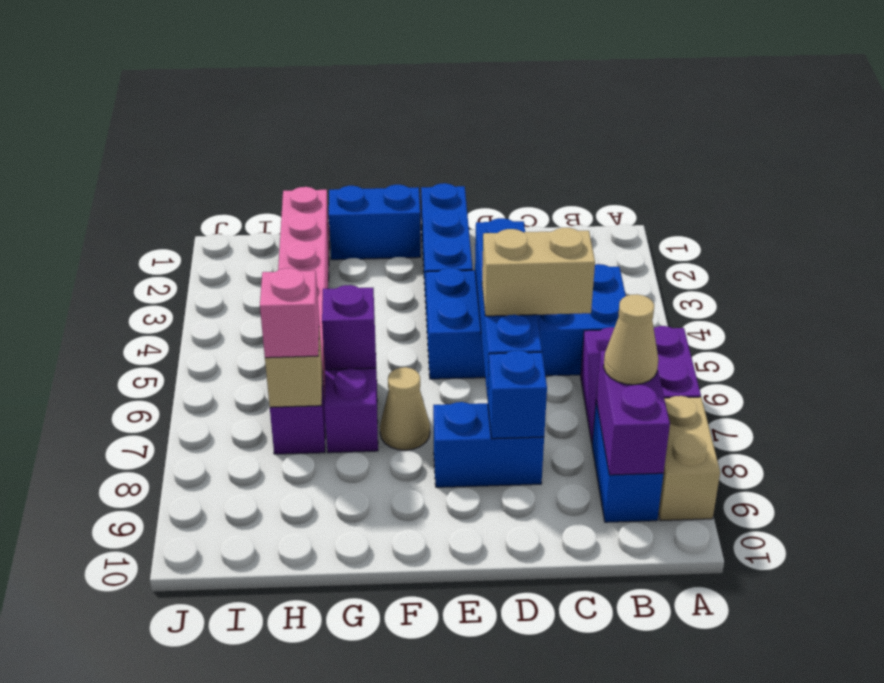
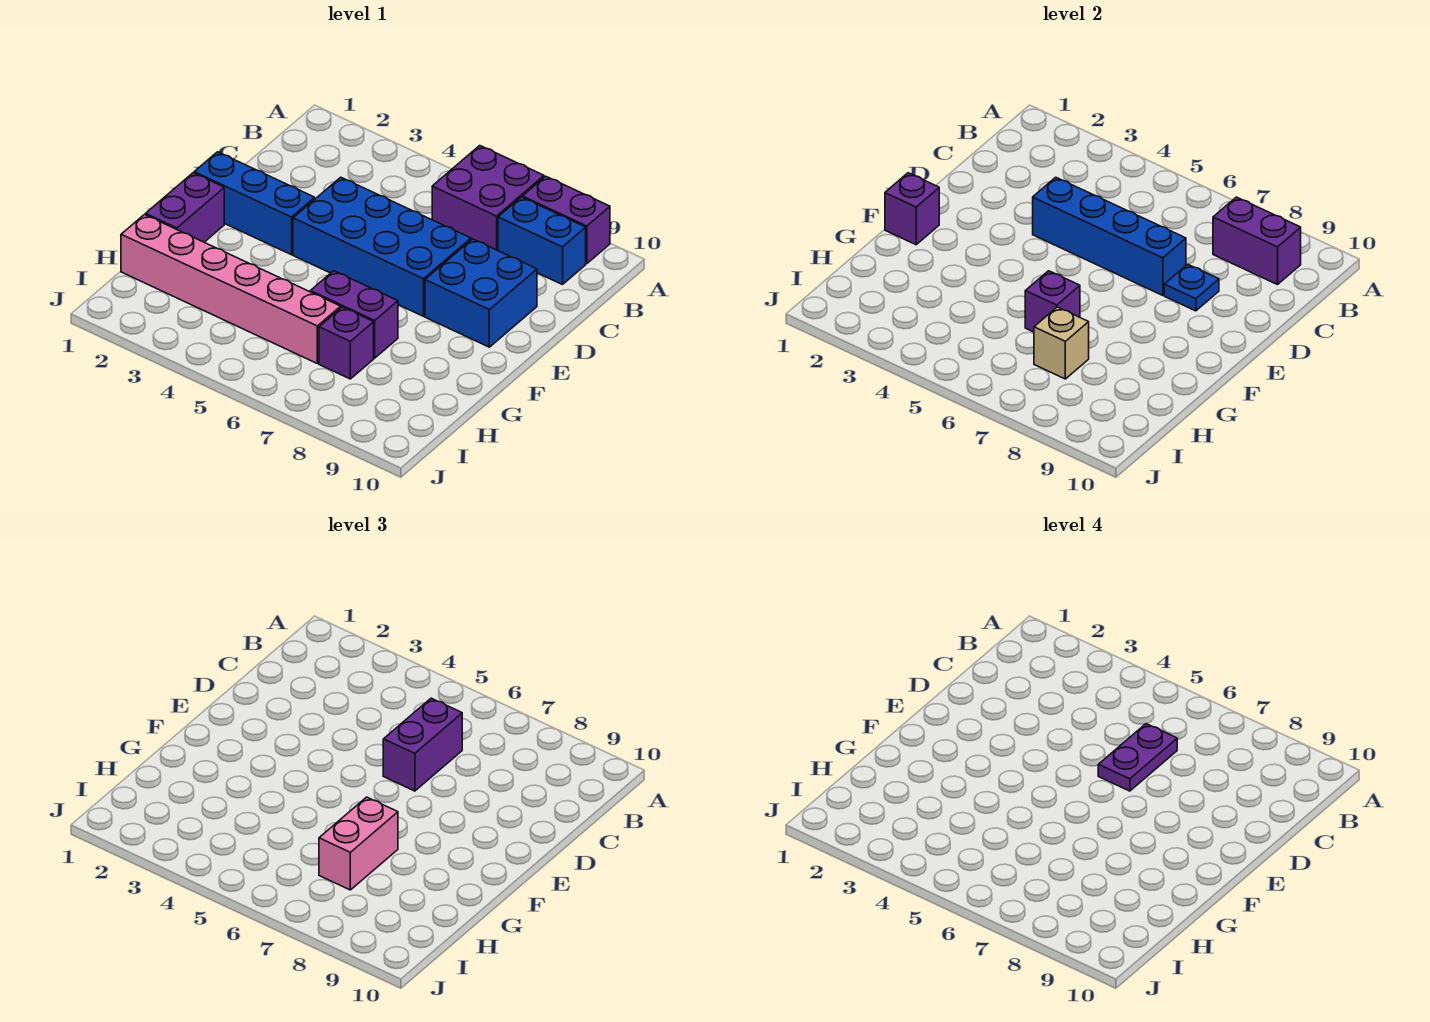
tan 1x2 brick [659,396,720,521] -> purple 1x2 brick [523,176,610,264]
blue 2x4 brick [426,264,626,379] -> blue 2x4 brick turned to [293,177,471,316]
tan 1x1 cone [604,294,658,385] -> none
tan 1x2 brick [482,228,595,316] -> purple 1x2 brick [383,698,462,791]
none -> purple 1x2 plate [1098,724,1177,791]
blue 1x2 brick [433,402,544,487] -> blue 2x2 brick [425,239,537,347]
blue 1x1 brick [488,350,547,439] -> blue 1x1 plate [1164,264,1219,311]
blue 1x2 brick [329,185,421,260] -> purple 1x2 brick [146,173,224,242]
none -> purple 1x1 brick [885,173,939,245]
tan 1x1 cone [380,367,430,450] -> none
pink 1x1 brick [260,268,319,358] -> pink 1x2 brick [319,797,398,890]

